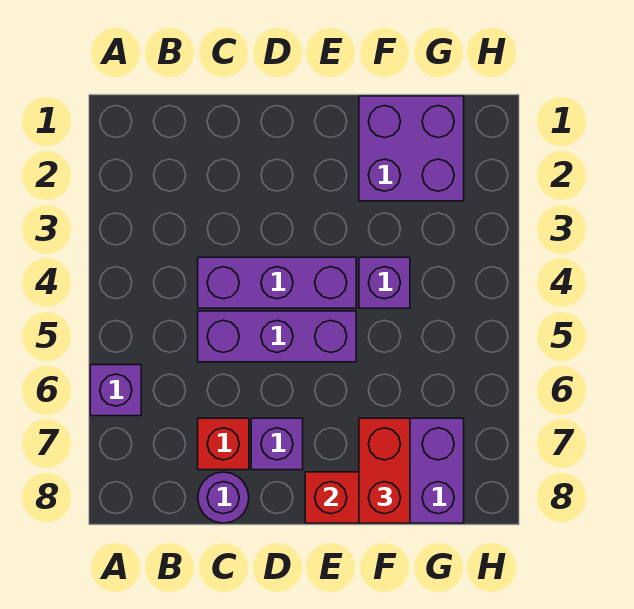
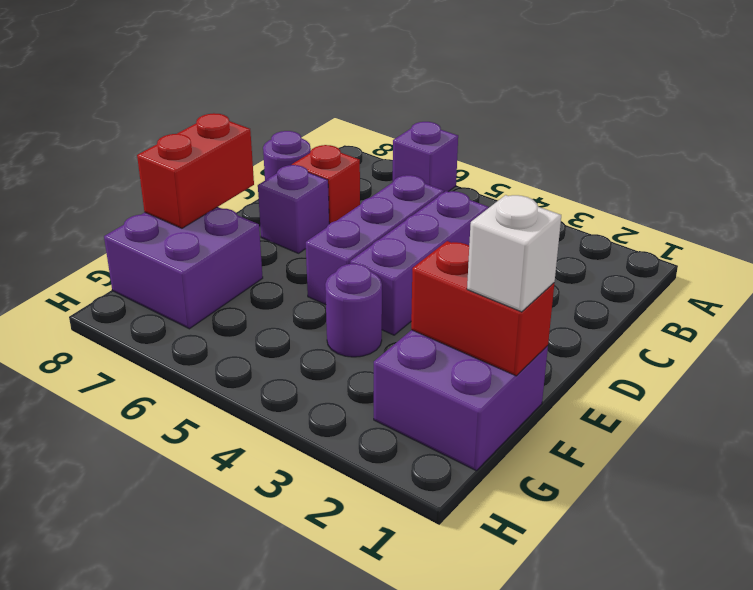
none -> white 1x1 brick [467,195,561,312]
purple 1x1 brick [359,257,410,308] -> purple 1x1 round brick [325,264,382,357]
red 1x2 brick [359,418,410,523] -> red 1x2 brick moved to [411,241,554,376]

